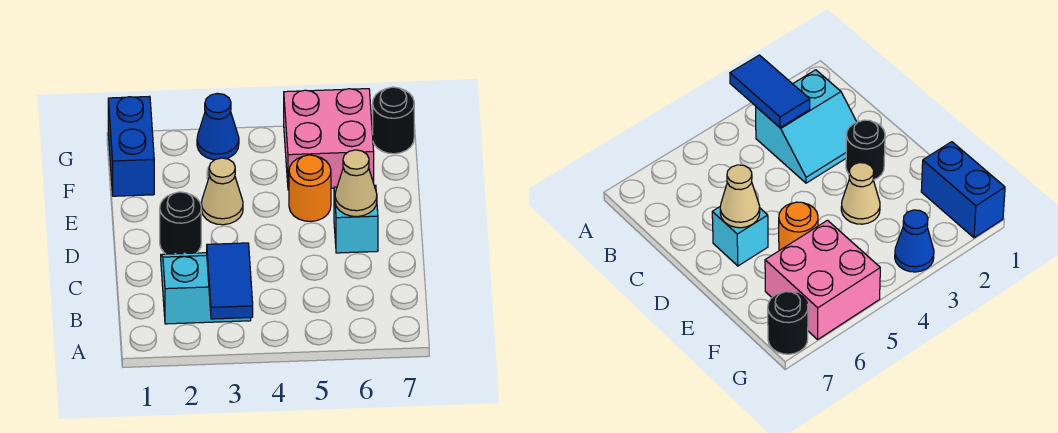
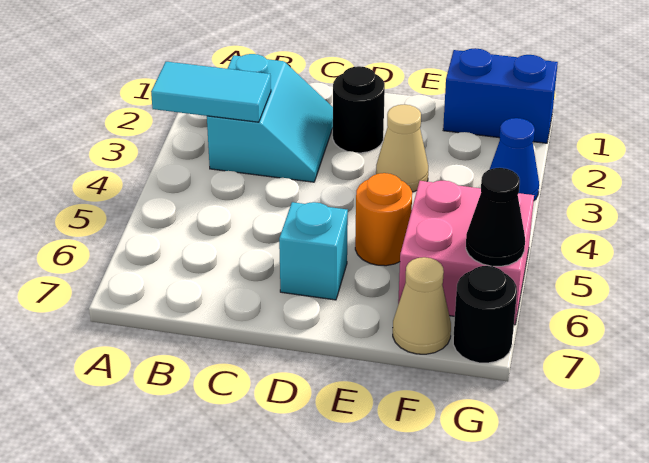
blue 1x2 tile [207,243,253,319] -> cyan 1x2 tile [151,62,271,122]
tan 1x1 cone [335,150,377,217] -> tan 1x1 cone moved to [393,257,451,354]
none -> black 1x1 cone [466,168,525,266]

